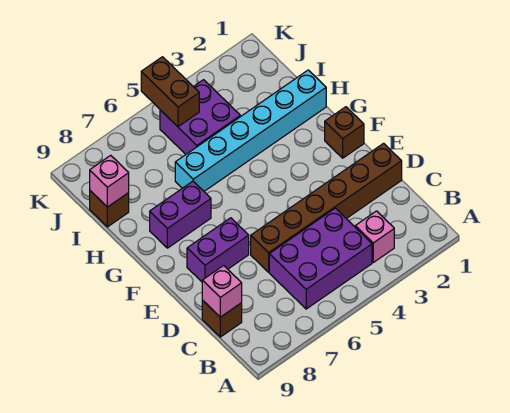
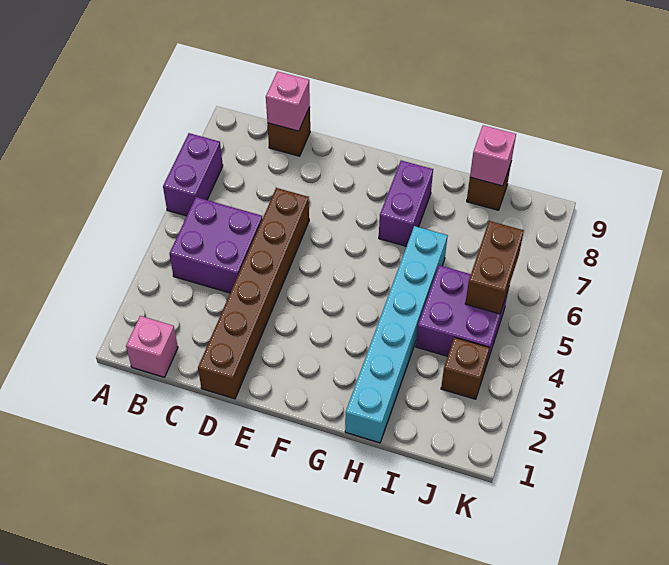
pink 1x1 brick [355,211,394,262] -> pink 1x1 brick moved to [126,316,178,377]
purple 2x3 brick [269,208,372,309] -> purple 2x2 brick [169,197,262,293]
purple 1x2 brick [187,218,249,282] -> purple 1x2 brick moved to [163,133,223,216]
brown 1x1 brick [325,107,364,158] -> brown 1x1 brick moved to [441,337,490,399]
brown 1x2 brick [141,57,199,127] -> brown 1x2 brick turned to [465,221,524,314]

